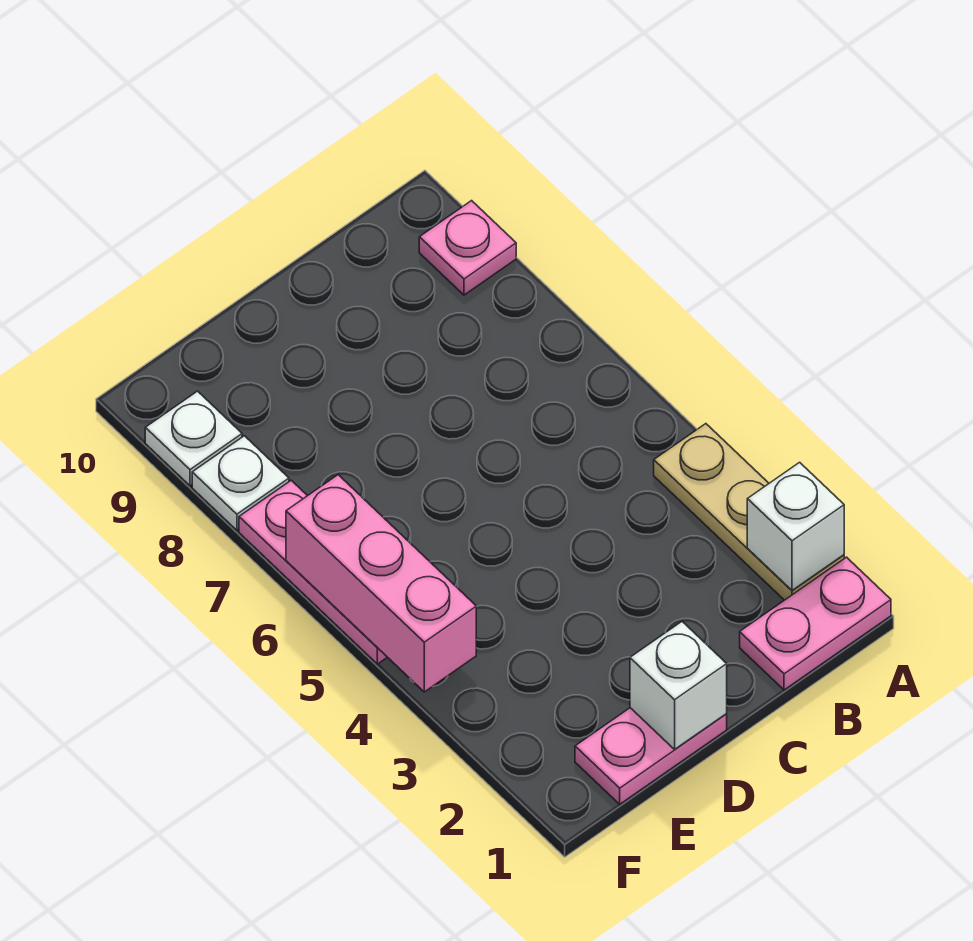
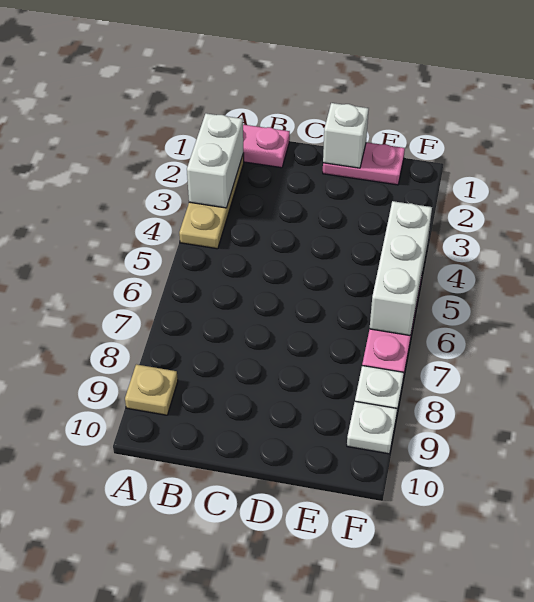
white 1x1 brick [747,462,844,590] -> white 1x2 brick [187,113,243,208]
pink 1x1 plate [419,201,516,295] -> tan 1x1 plate [125,364,178,415]
pink 1x3 brick [286,475,476,692] -> white 1x3 brick [370,201,432,336]

